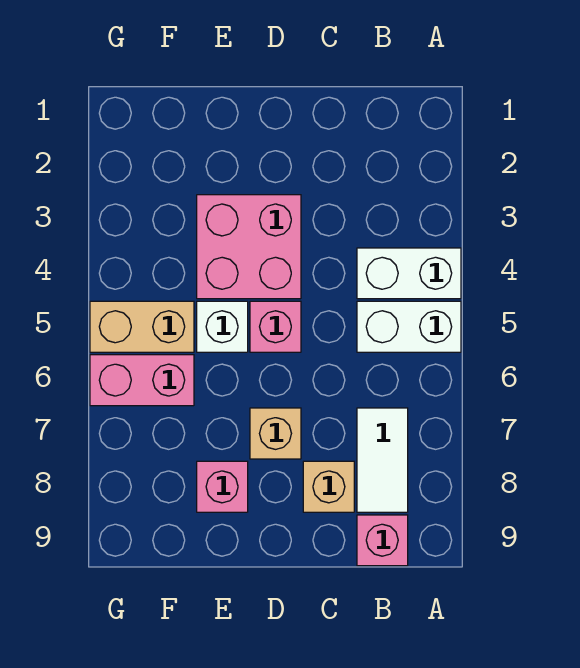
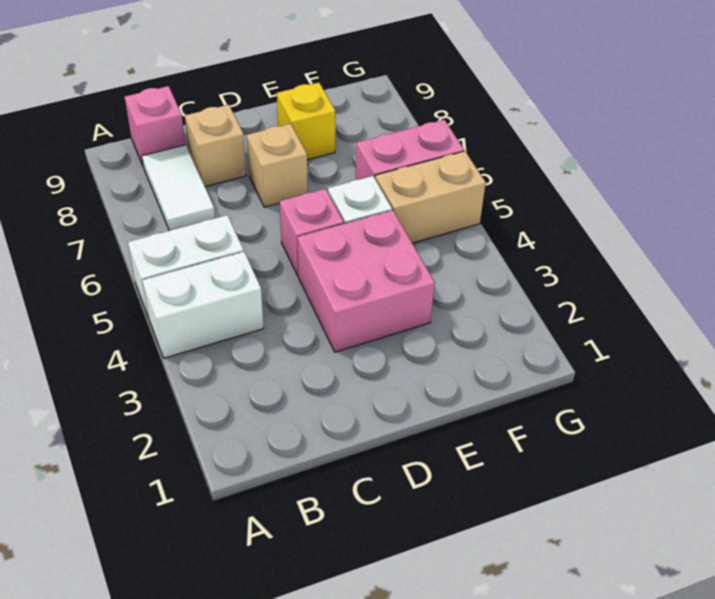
pink 1x1 brick [197,461,248,512] -> yellow 1x1 brick [277,83,335,160]

